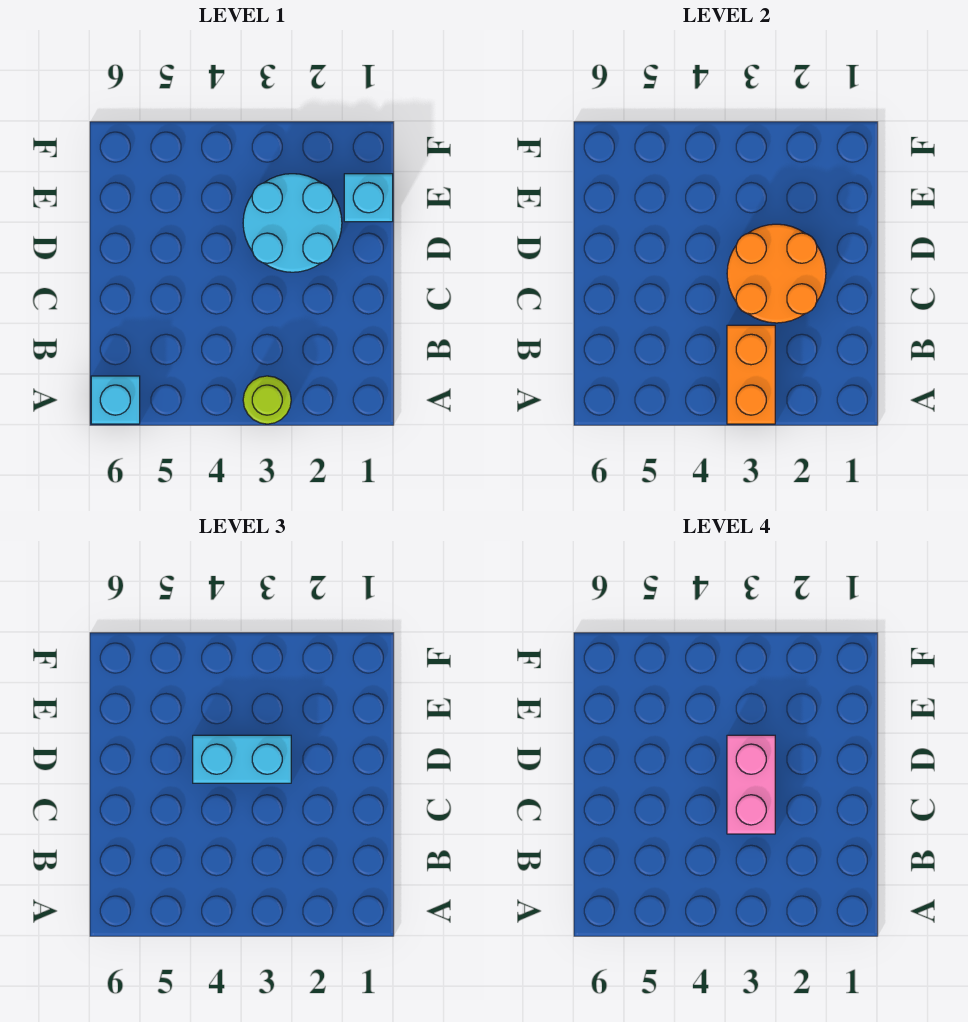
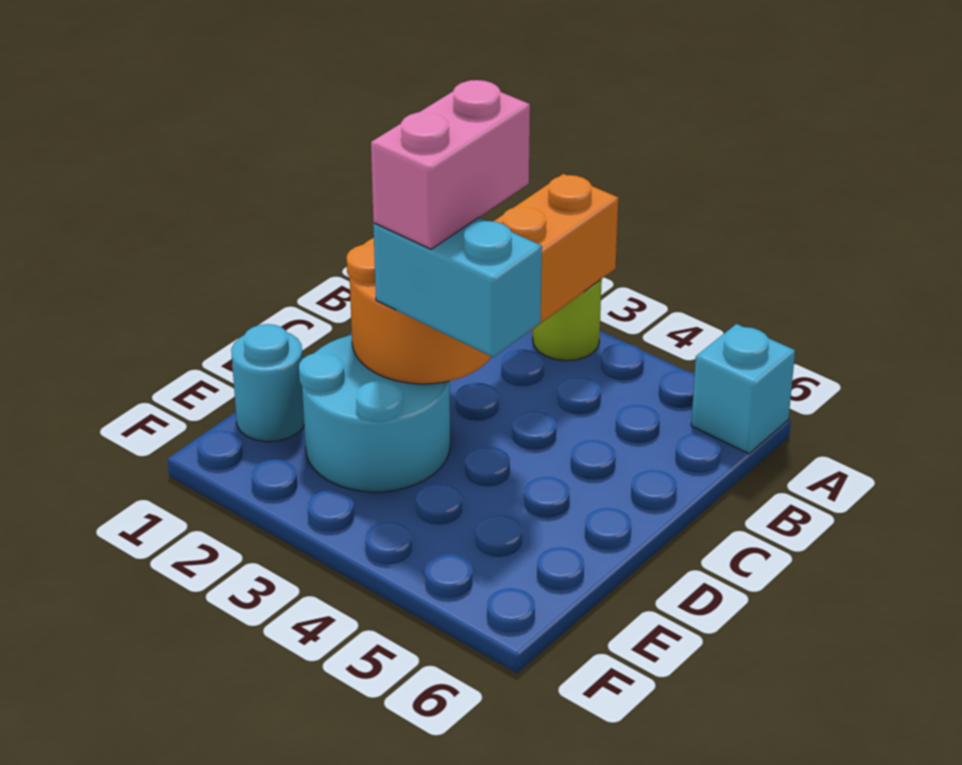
cyan 1x1 brick [344,174,393,222] -> cyan 1x1 round brick [231,324,304,442]

